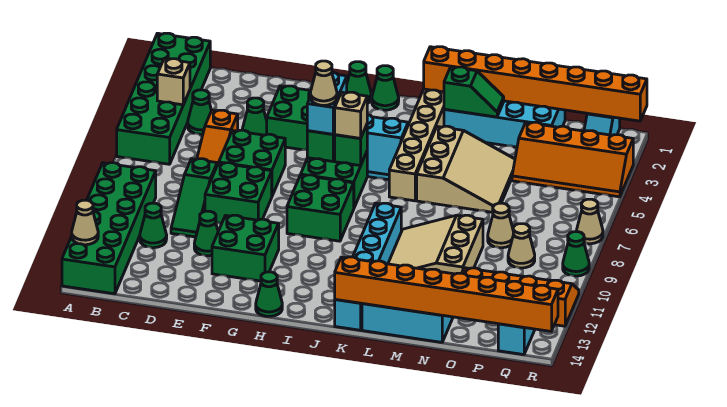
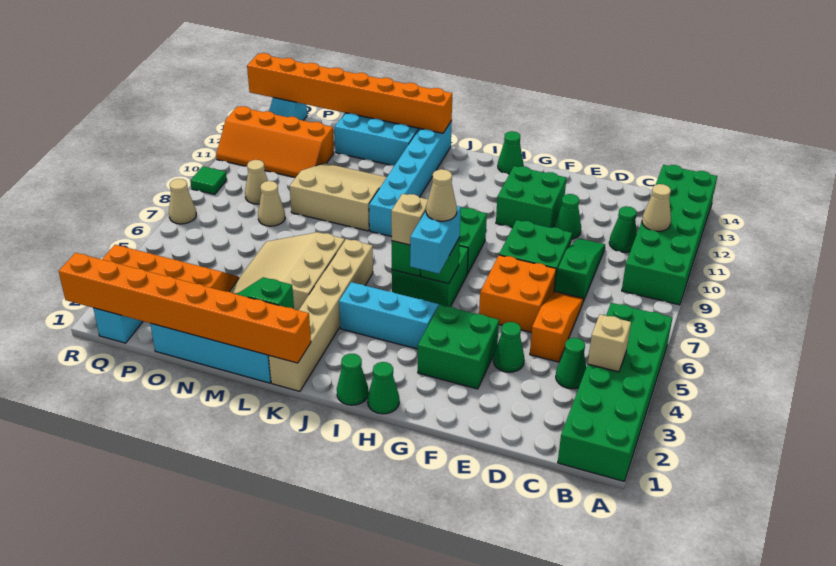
tan 1x1 cone [72,200,98,245] -> tan 1x1 cone moved to [642,184,671,231]
green 2x2 brick [219,130,285,196] -> orange 2x2 brick [479,255,556,333]
tan 3x3 slope [388,215,483,274] -> tan 3x3 slope turned to [290,163,387,231]
green 1x1 cone [563,232,589,276] -> green 1x1 tile [190,166,227,195]

